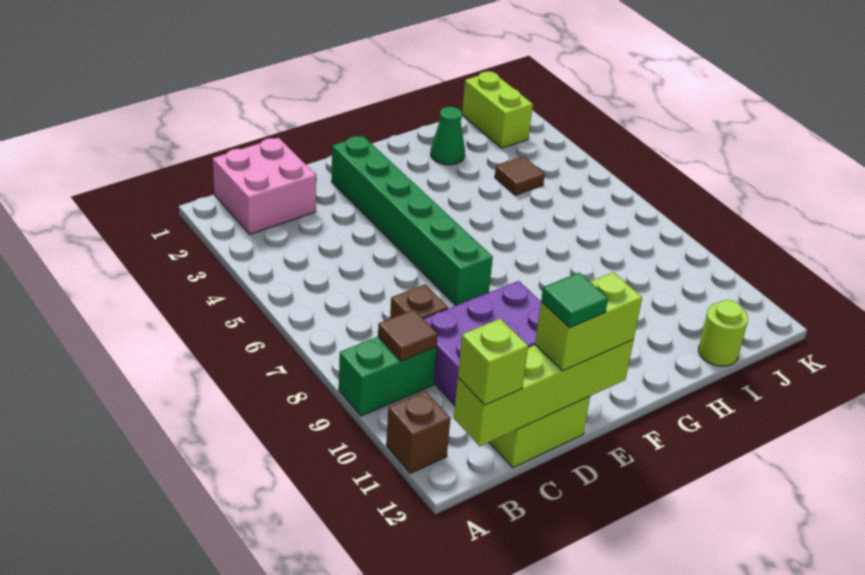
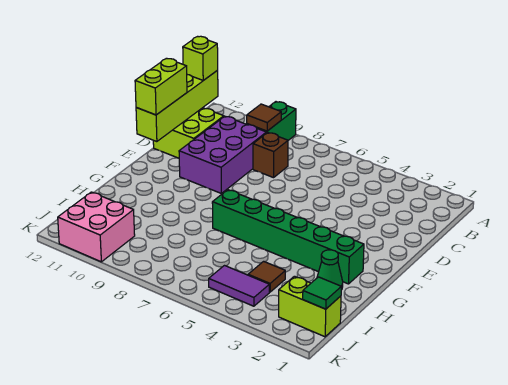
brown 1x1 brick [386,391,450,473] -> none
pink 2x2 brick [213,138,316,234] -> pink 2x2 brick moved to [58,192,135,262]
green 1x1 tile [541,273,608,328] -> green 1x1 tile moved to [303,277,341,309]
green 1x6 brick [332,136,493,305] -> green 1x6 brick moved to [212,190,364,284]
lime 1x1 round brick [699,300,748,366] -> none
none -> purple 1x2 tile [209,266,269,306]

